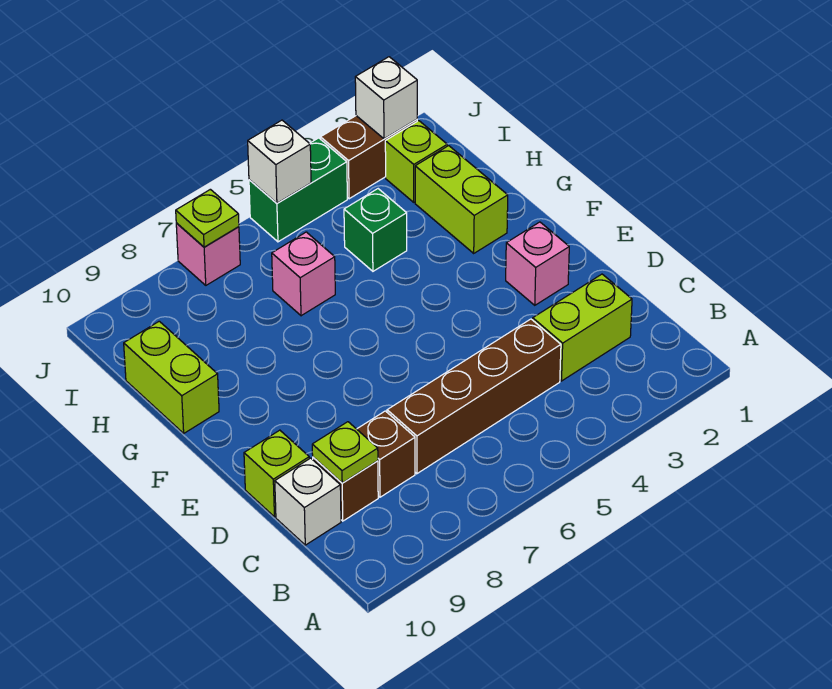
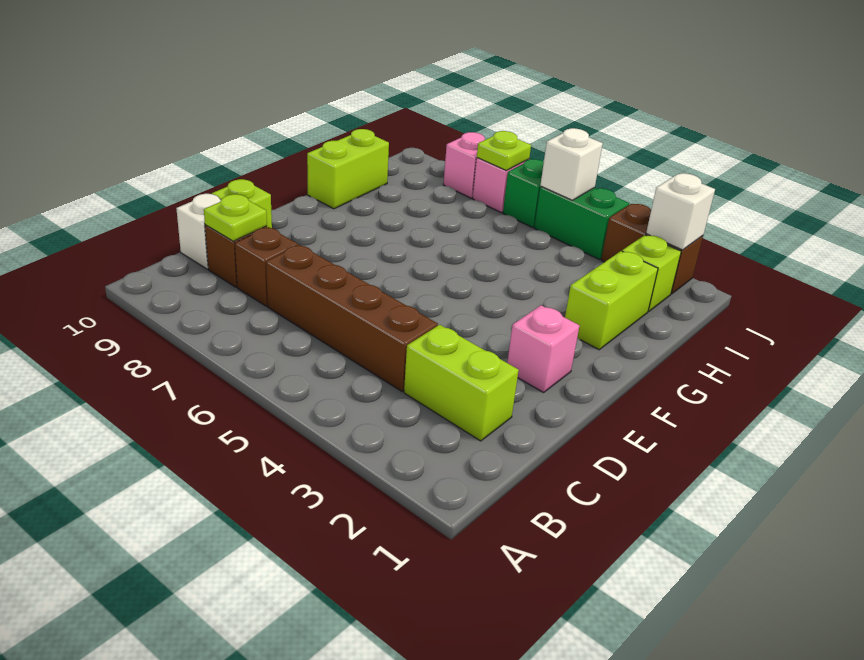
green 1x1 brick [344,189,407,271] -> green 1x1 brick moved to [503,159,544,227]
pink 1x1 brick [272,232,335,316] -> pink 1x1 brick moved to [443,132,485,198]

